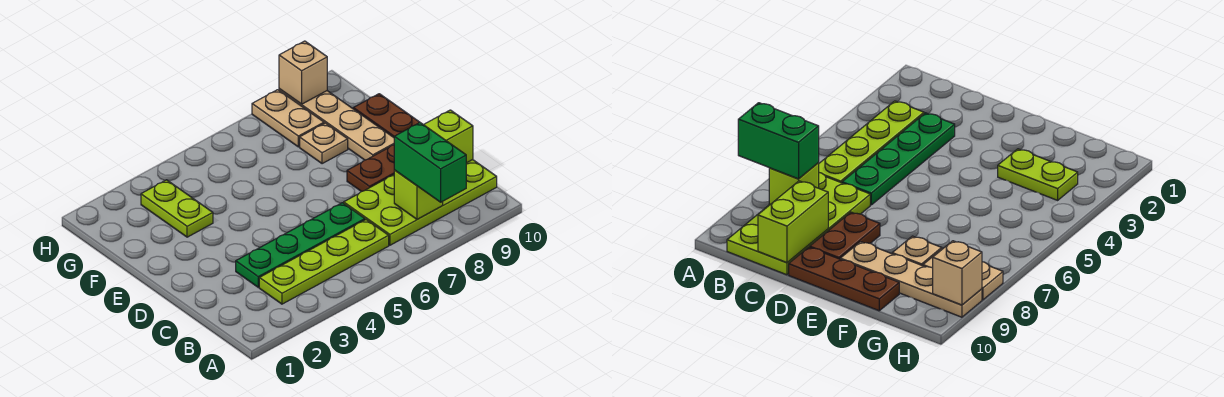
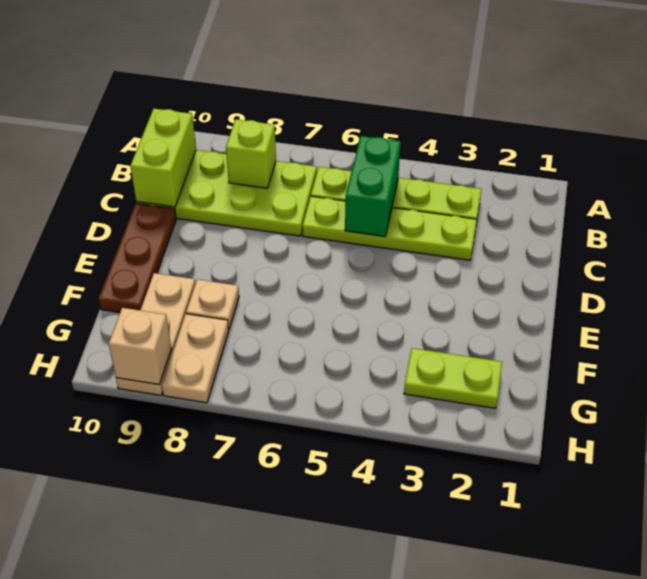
green 1x2 brick [394,123,466,202] -> green 1x2 brick moved to [345,136,401,237]
green 1x4 plate [236,203,365,287] -> lime 1x4 plate [303,196,477,260]
lime 1x2 brick [424,110,473,163] -> lime 1x2 brick turned to [130,109,196,207]
brown 1x2 plate [347,145,394,192] -> none
tan 1x4 plate [279,89,394,160] -> tan 1x3 plate [116,273,195,395]
lime 1x2 plate [141,180,213,237] -> lime 1x2 plate turned to [404,348,502,408]

